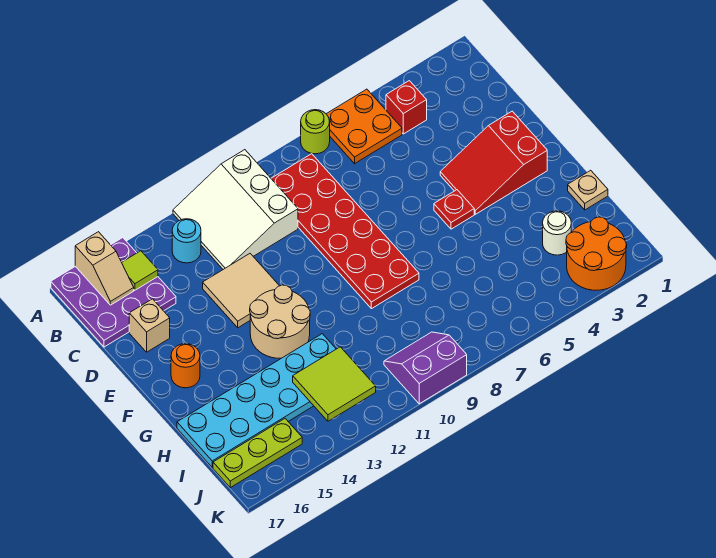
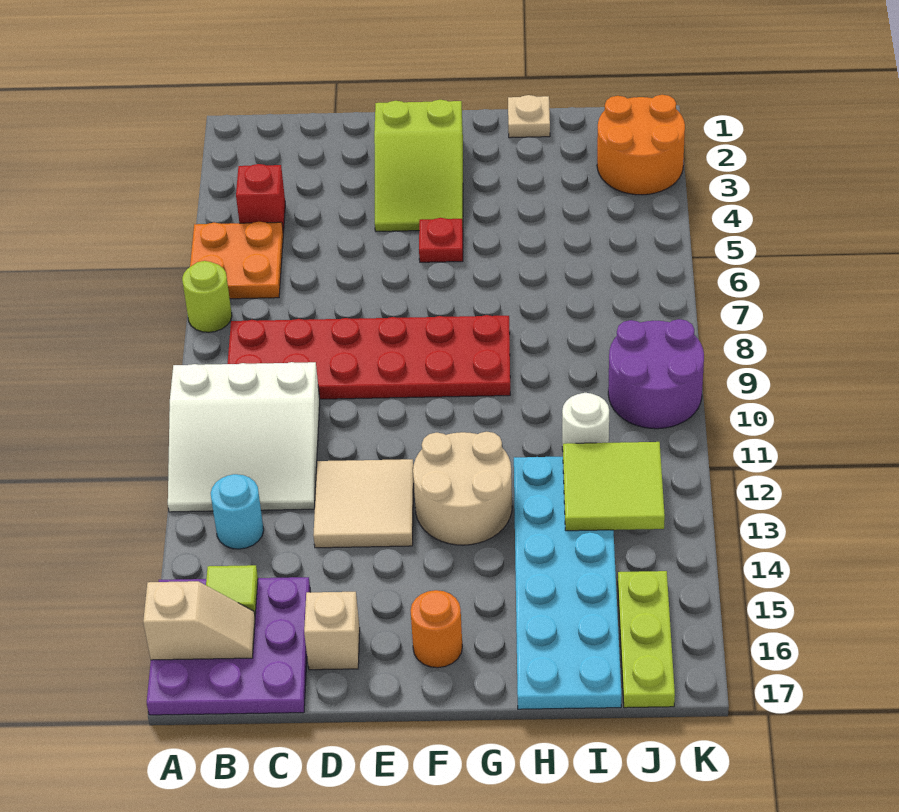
red 2x3 slope [440,111,547,214] -> lime 2x3 slope [374,100,463,231]
white 1x1 round brick [543,211,571,255] -> white 1x1 round brick moved to [562,393,609,450]
purple 2x2 slope [384,332,467,404] -> purple 2x2 round brick [608,319,704,429]

